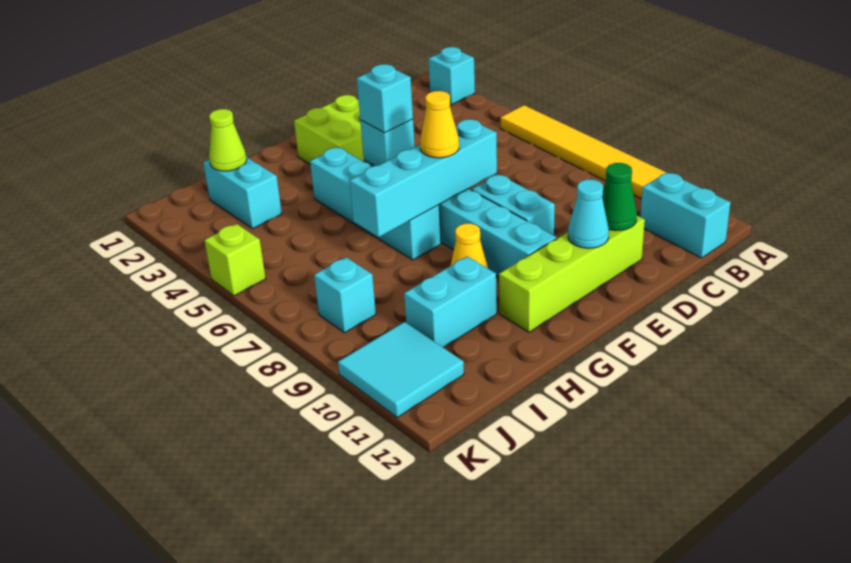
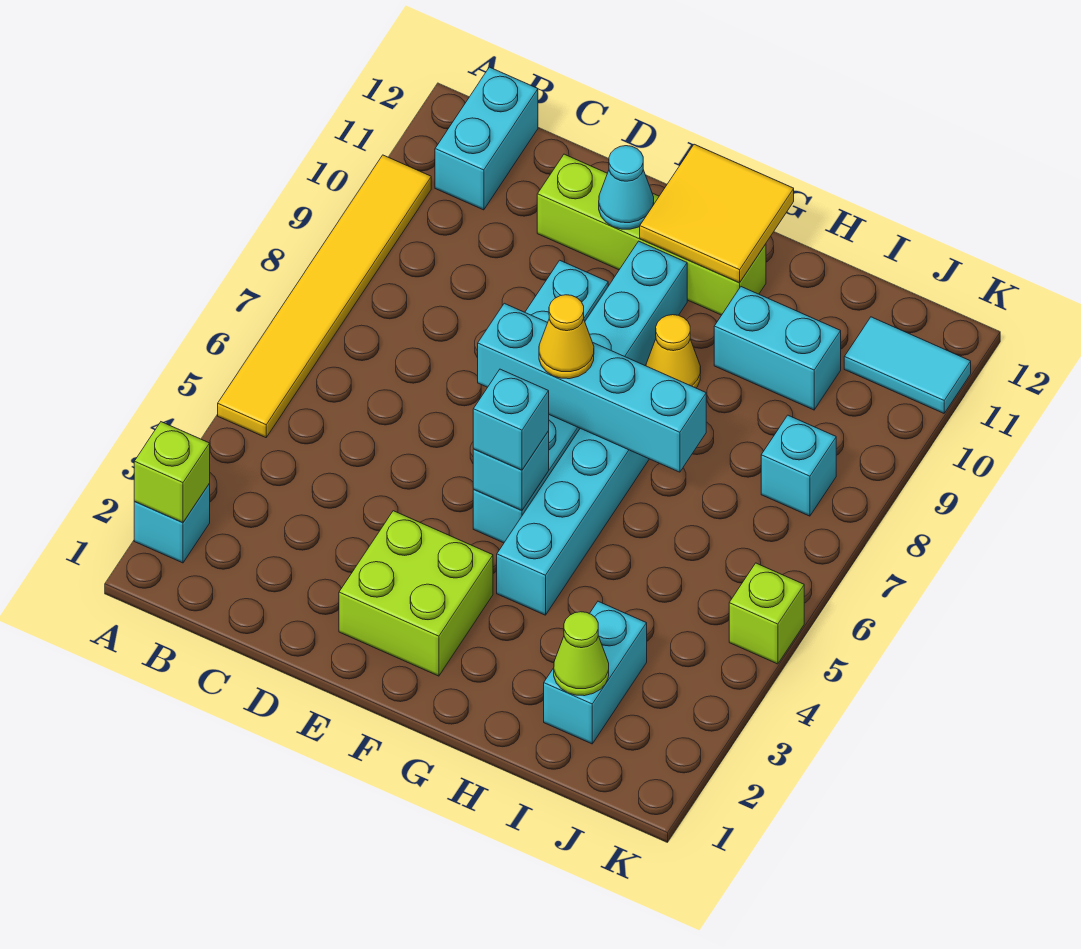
none -> lime 1x1 brick [134,422,210,522]
green 1x1 cone [602,163,637,231] -> none
none -> yellow 2x2 tile [640,144,794,283]
cyan 2x2 tile [338,322,464,417] -> cyan 1x2 tile [844,317,971,413]

